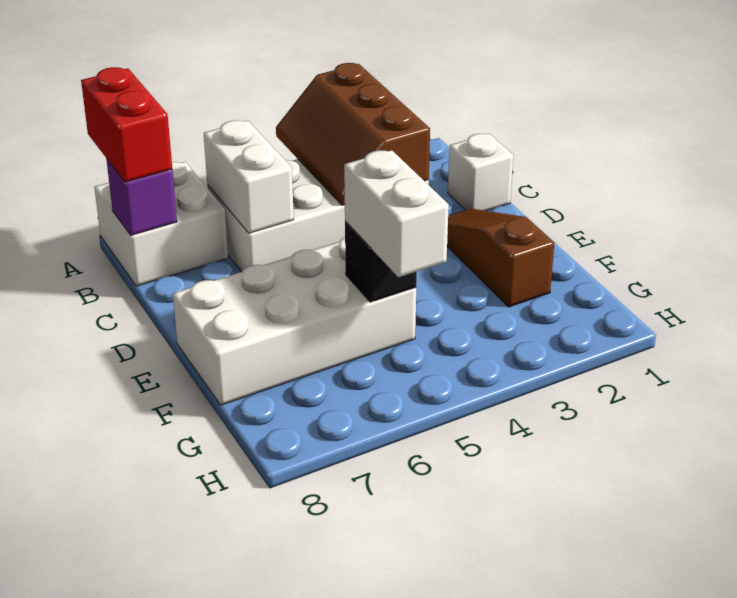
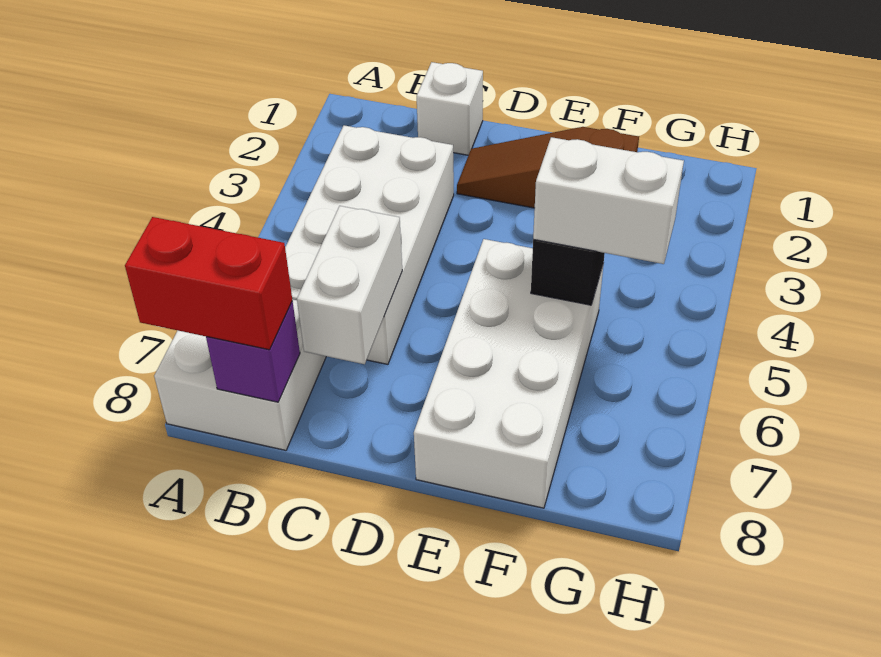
brown 2x3 slope [276,63,430,205] -> none
white 1x2 brick [204,120,294,233] -> white 1x2 brick turned to [297,206,402,364]

